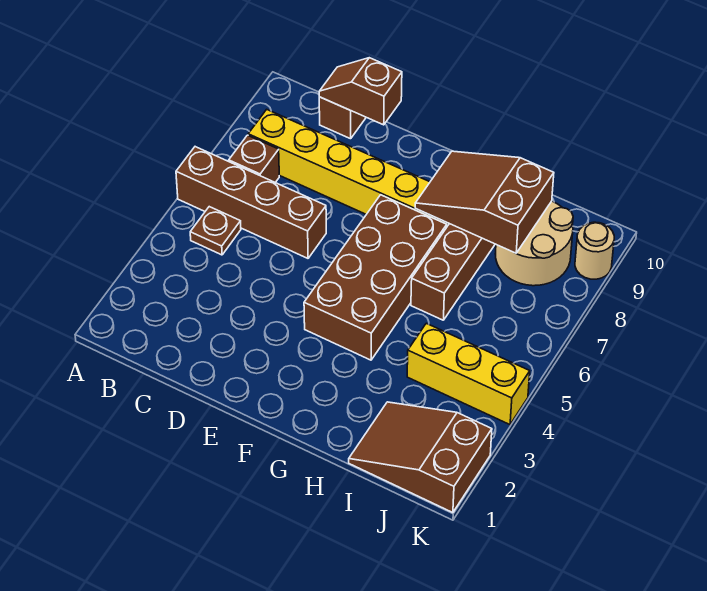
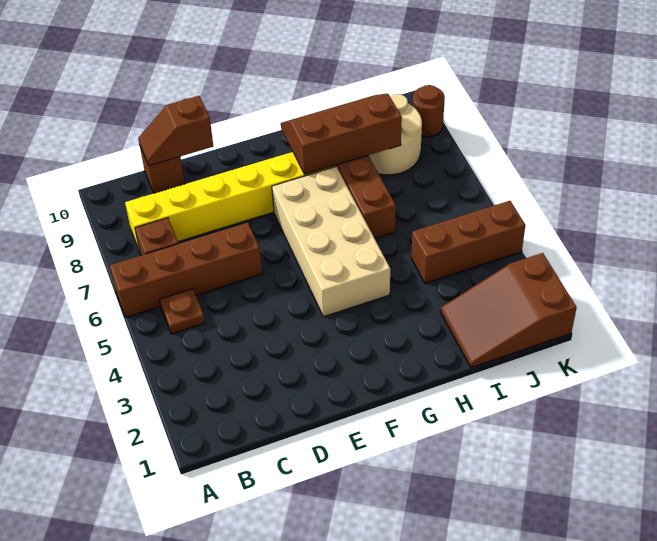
brown 2x4 brick [304,195,447,360] -> tan 2x4 brick [272,167,390,317]
brown 2x3 slope [415,151,554,253] -> brown 2x3 slope turned to [281,94,402,174]
yellow 1x3 brick [407,323,530,425] -> brown 1x3 brick [411,201,526,283]
tan 1x1 round brick [575,222,614,279] -> brown 1x1 round brick [412,85,445,137]

